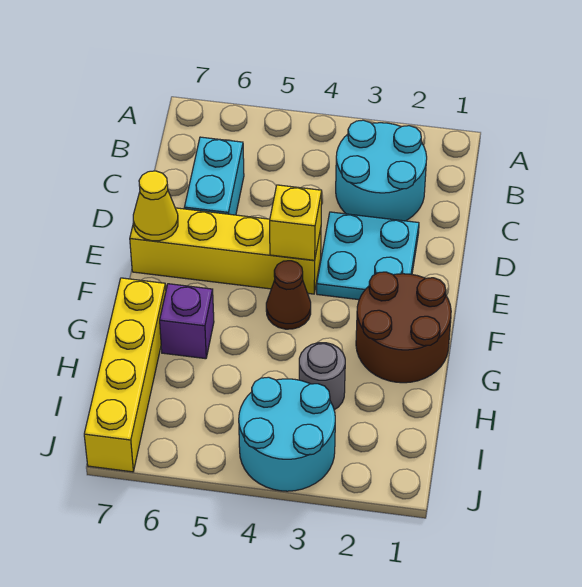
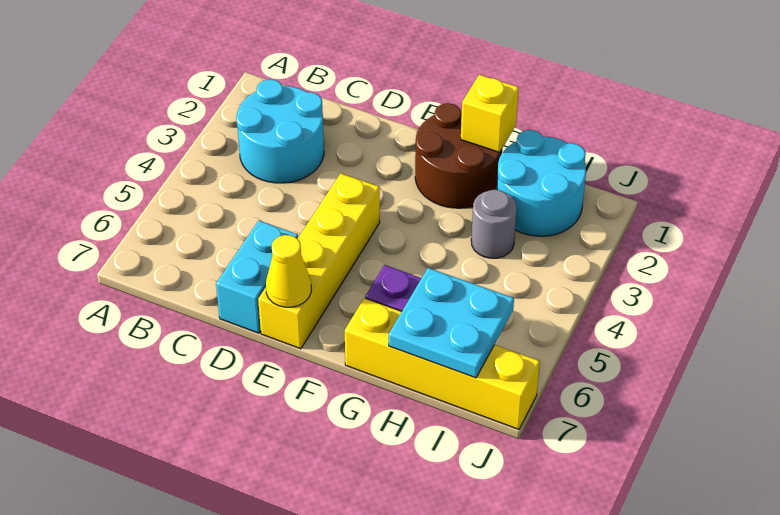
cyan 1x2 brick [184,137,244,215] -> cyan 1x2 brick turned to [216,221,298,333]
cyan 2x2 plate [317,212,419,300] -> cyan 2x2 plate moved to [389,268,514,378]
yellow 1x1 brick [270,185,322,260] -> yellow 1x1 brick moved to [461,75,519,153]
brown 1x1 cone [266,261,311,329] -> none
cyan 2x2 round brick [239,377,335,491] -> cyan 2x2 round brick moved to [497,130,586,236]

